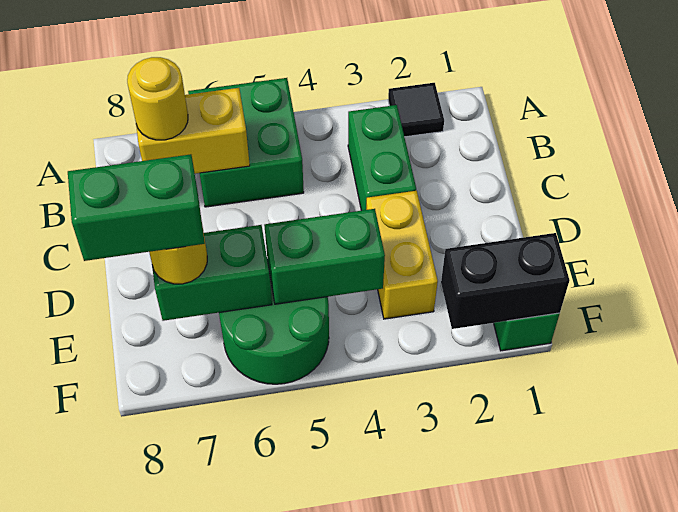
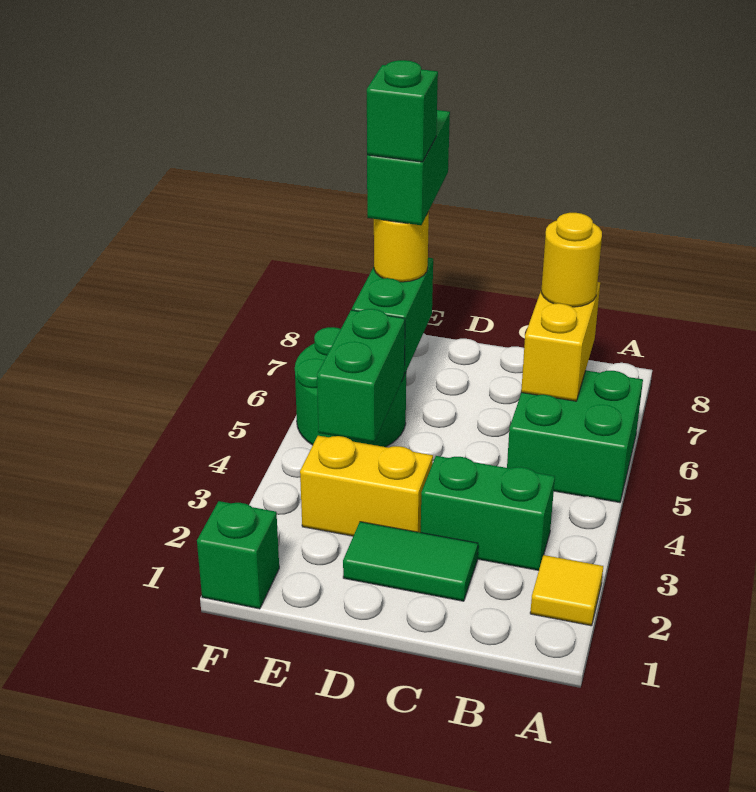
black 1x1 tile [388,83,444,137] -> yellow 1x1 tile [530,555,603,626]
none -> green 1x2 tile [343,522,478,601]
none -> green 1x1 brick [367,60,438,162]
black 1x2 brick [441,233,569,329] -> none

